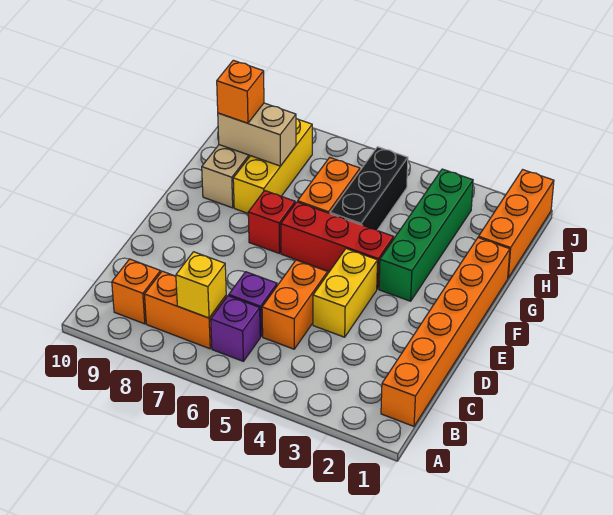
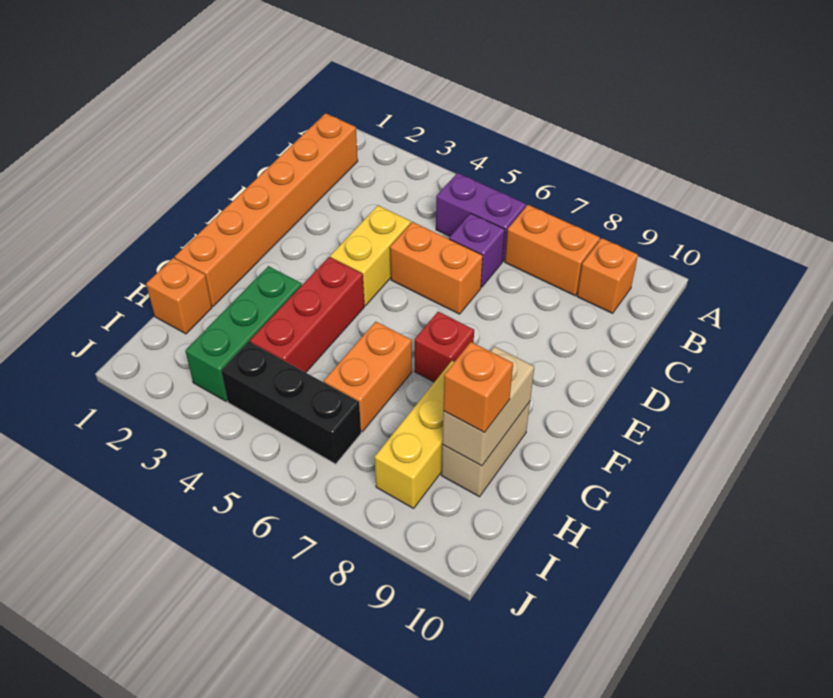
purple 1x1 brick [211,296,260,361] -> purple 1x2 brick [436,173,526,261]
yellow 1x1 brick [176,252,226,318] -> none
orange 1x2 brick [262,260,328,349] -> orange 1x2 brick turned to [390,222,483,314]
green 1x4 brick [379,169,473,301] -> green 1x3 brick [186,266,302,401]
red 1x3 brick [281,202,394,289] -> red 1x3 brick turned to [250,257,364,372]
black 1x3 brick [330,147,408,230] -> black 1x3 brick turned to [221,342,361,464]
orange 1x3 brick [478,170,554,278] -> orange 1x1 brick [146,258,212,334]
tan 1x2 brick [218,103,296,166] -> tan 1x2 brick turned to [442,346,534,466]

